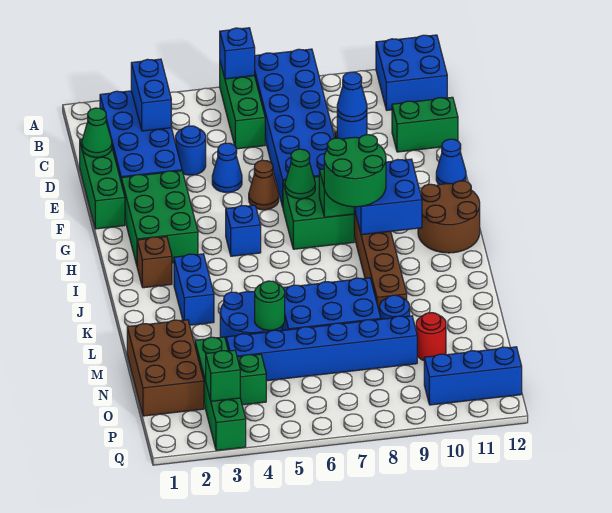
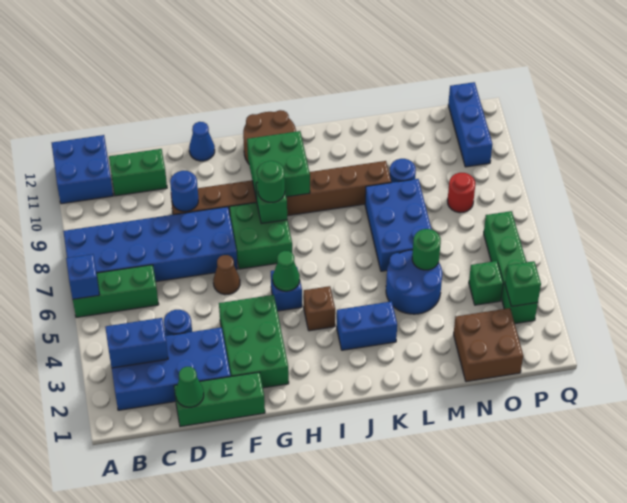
green 1x2 brick [392,97,458,152] -> green 1x2 brick turned to [109,149,167,196]
blue 1x1 cone [212,143,242,192] -> none
blue 1x1 cone [337,72,367,122] -> none
green 2x3 brick [121,171,198,265] -> green 2x3 brick turned to [219,295,289,388]
green 1x1 cone [285,149,315,199] -> green 1x1 cone moved to [273,251,300,291]
green 2x2 round brick [324,135,386,207] -> green 1x1 round brick [257,161,285,202]
blue 2x2 brick [354,159,422,235] -> green 2x2 brick [247,131,310,200]
brown 1x1 brick [137,237,172,288] -> brown 1x1 brick moved to [304,286,335,331]
brown 2x3 brick [127,320,204,416] -> brown 2x2 brick [454,308,523,382]
green 1x4 brick [195,337,246,451] -> green 1x4 brick turned to [484,211,538,324]
blue 1x6 brick [226,316,417,381] -> none
red 1x1 round brick [416,313,446,360] -> red 1x1 round brick moved to [448,173,475,213]

